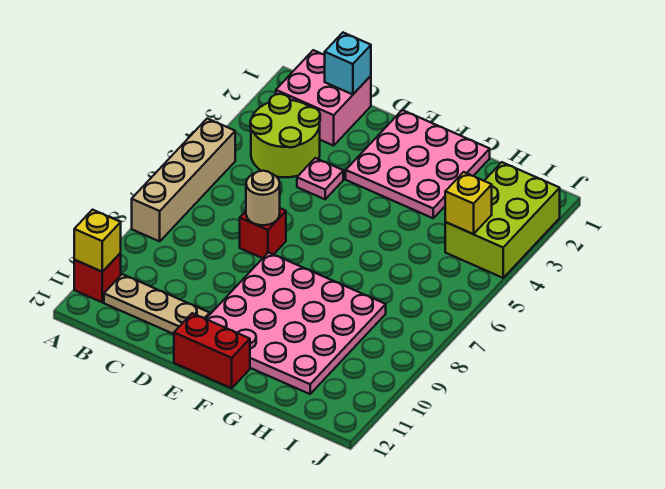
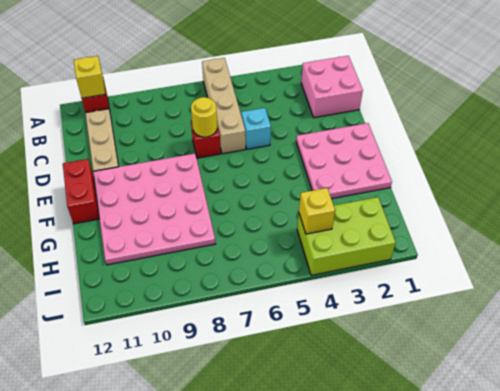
tan 1x4 brick [132,119,235,241] -> tan 1x4 brick turned to [202,58,246,154]
lime 2x2 round brick [250,94,320,177] -> none
cyan 1x1 brick [325,33,371,95] -> cyan 1x1 brick moved to [241,108,271,149]
pink 1x1 plate [297,158,343,199] -> none
tan 1x1 round brick [246,171,280,225] -> yellow 1x1 round brick [191,97,217,137]

